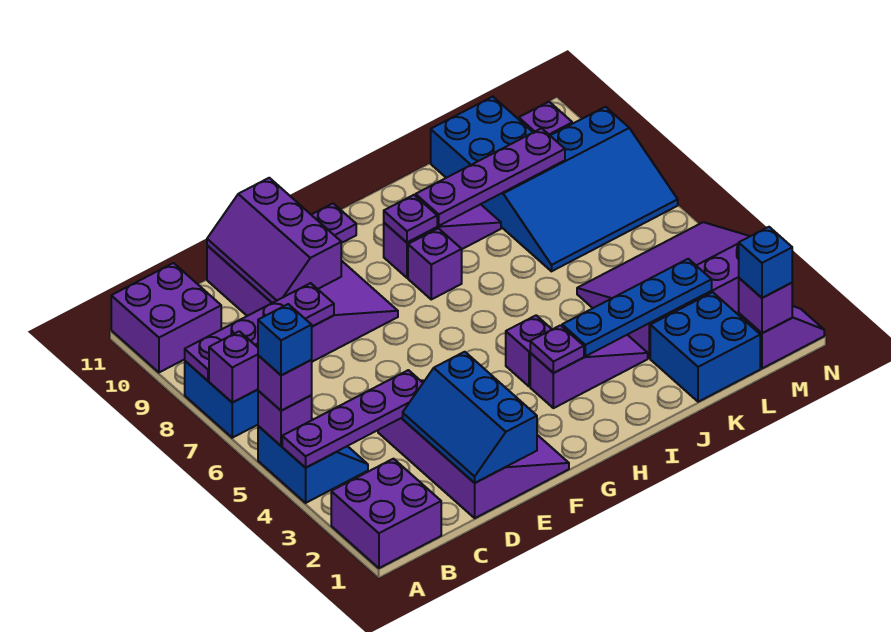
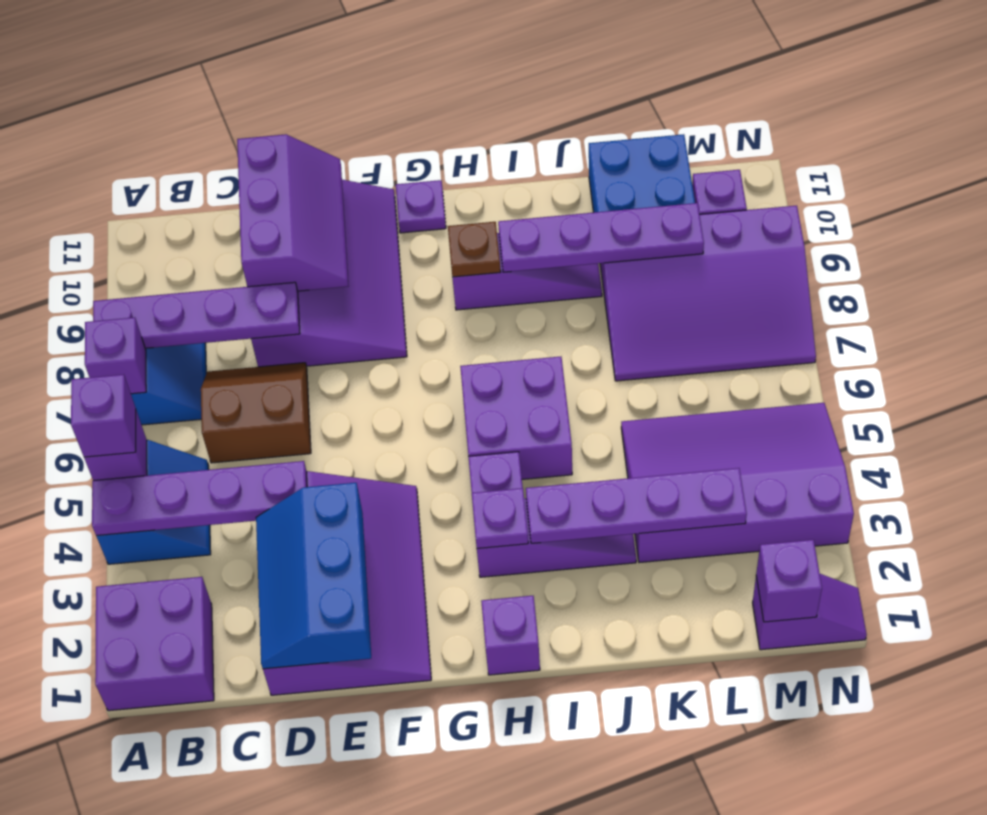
blue 1x1 brick [258,304,312,375] -> none
purple 2x2 brick [111,263,221,372] -> purple 2x2 brick moved to [460,357,572,479]
none -> brown 2x2 slope [201,363,311,463]
purple 2x3 slope [207,178,341,303] -> purple 2x3 slope turned to [237,134,348,291]
purple 1x1 brick [408,228,462,299] -> purple 1x1 brick moved to [481,596,540,675]
purple 1x1 plate [384,195,437,243] -> brown 1x1 plate [448,222,501,277]
blue 1x4 plate [562,259,712,356] -> purple 1x4 plate [526,468,747,543]
blue 2x2 brick [650,292,760,402] -> none
blue 3x4 slope [481,107,678,271] -> purple 3x4 slope [600,206,816,381]
blue 1x1 brick [739,227,792,298] -> none

